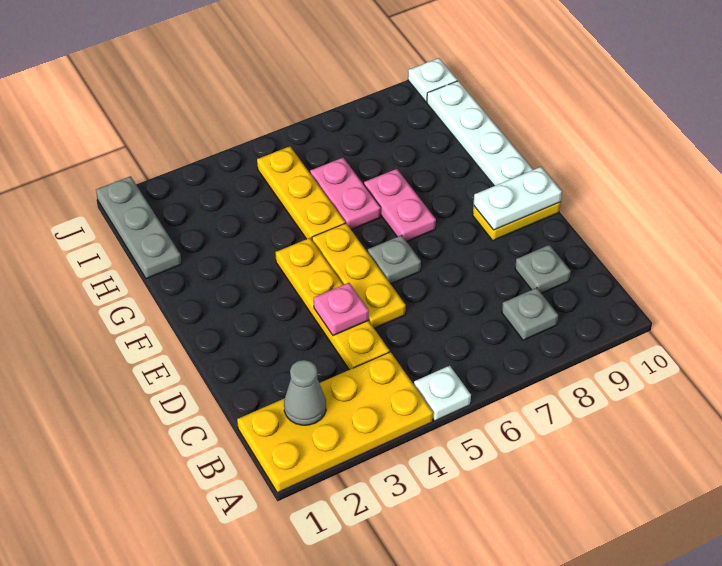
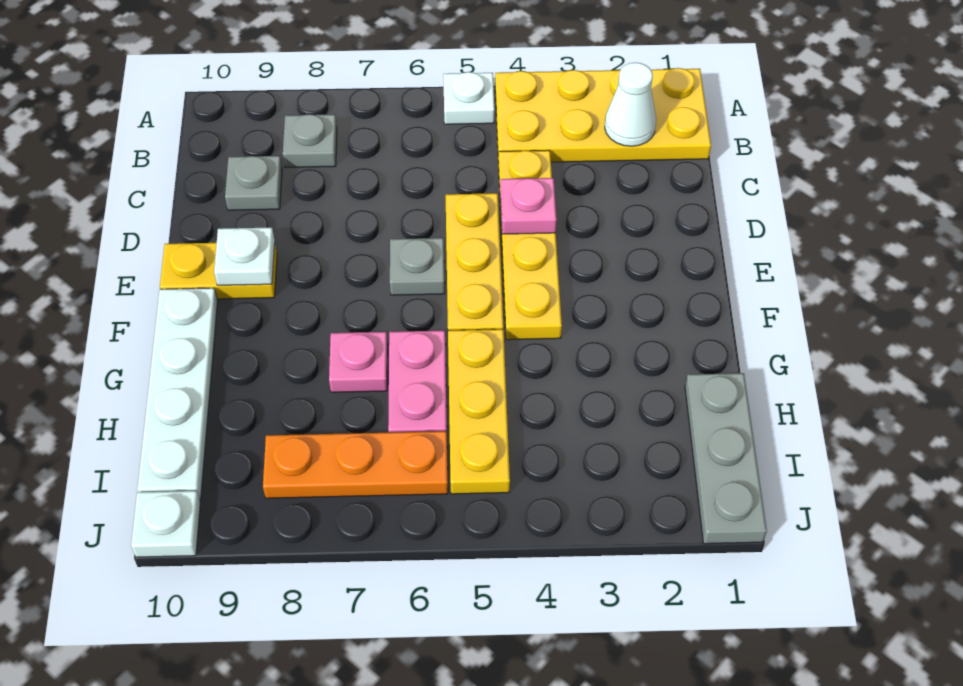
grey 1x1 cone [284,360,326,425] -> white 1x1 cone [605,63,656,146]
white 1x2 plate [473,167,562,230] -> white 1x1 plate [214,227,275,285]
pink 1x2 plate [364,169,436,242] -> pink 1x1 plate [329,332,388,392]
none -> orange 1x3 plate [263,431,448,498]

